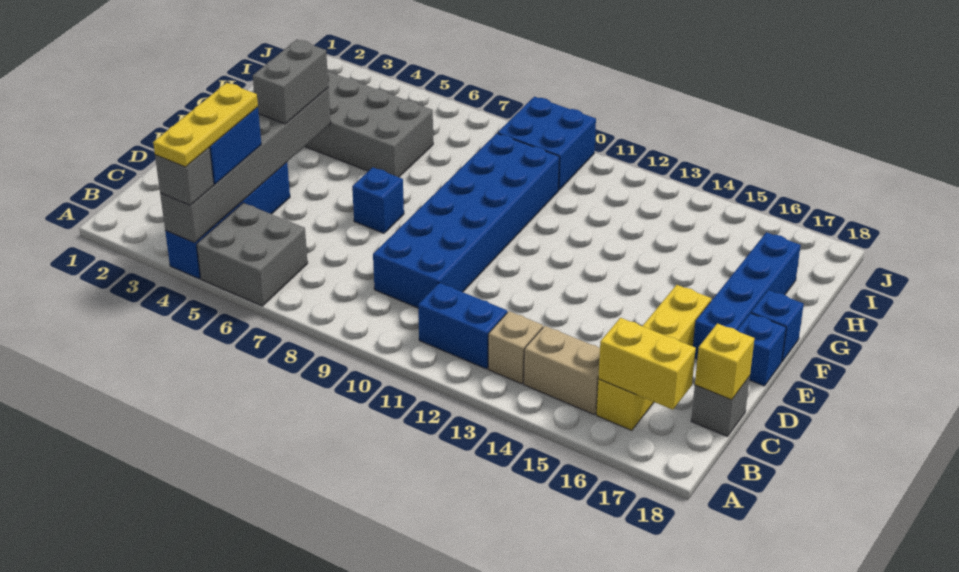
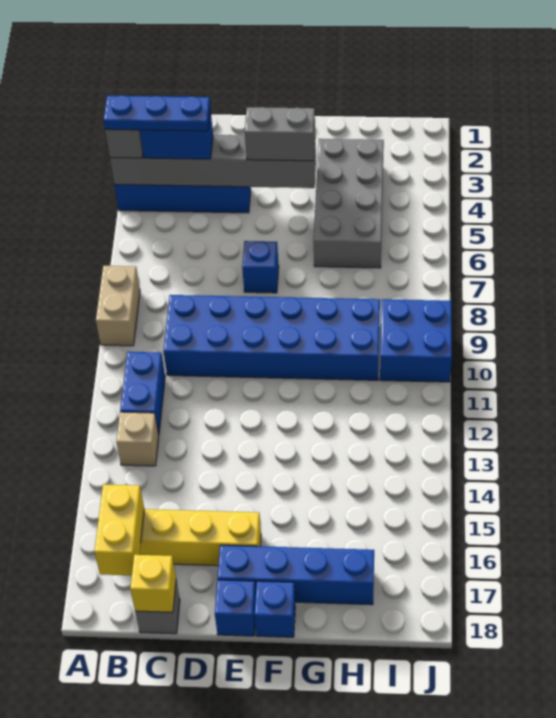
yellow 1x3 plate [153,83,258,167] -> blue 1x3 plate [104,95,210,131]
grey 2x2 brick [197,203,308,306] -> none
tan 1x2 brick [524,326,600,415] -> tan 1x2 brick moved to [96,266,140,346]

